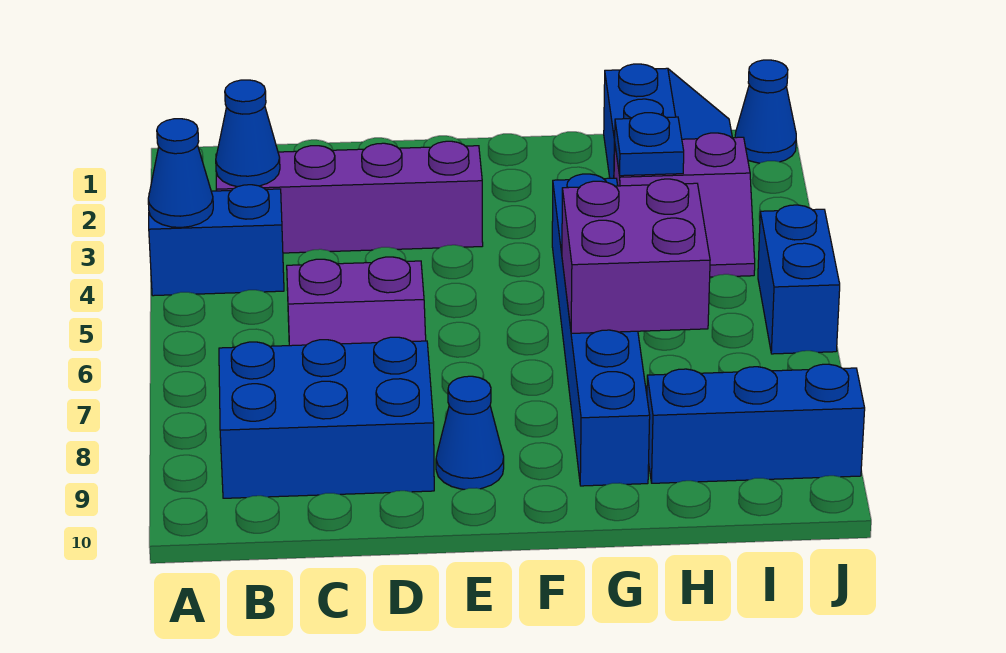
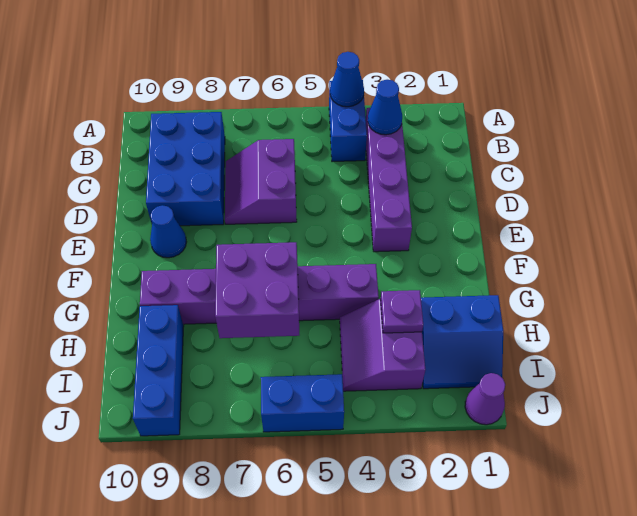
blue 1x6 brick [552,174,650,486] -> purple 1x6 brick [140,264,379,324]
blue 1x1 plate [614,113,684,176] -> purple 1x1 plate [381,290,423,333]
blue 1x1 cone [735,60,796,163] -> purple 1x1 cone [465,373,505,425]

